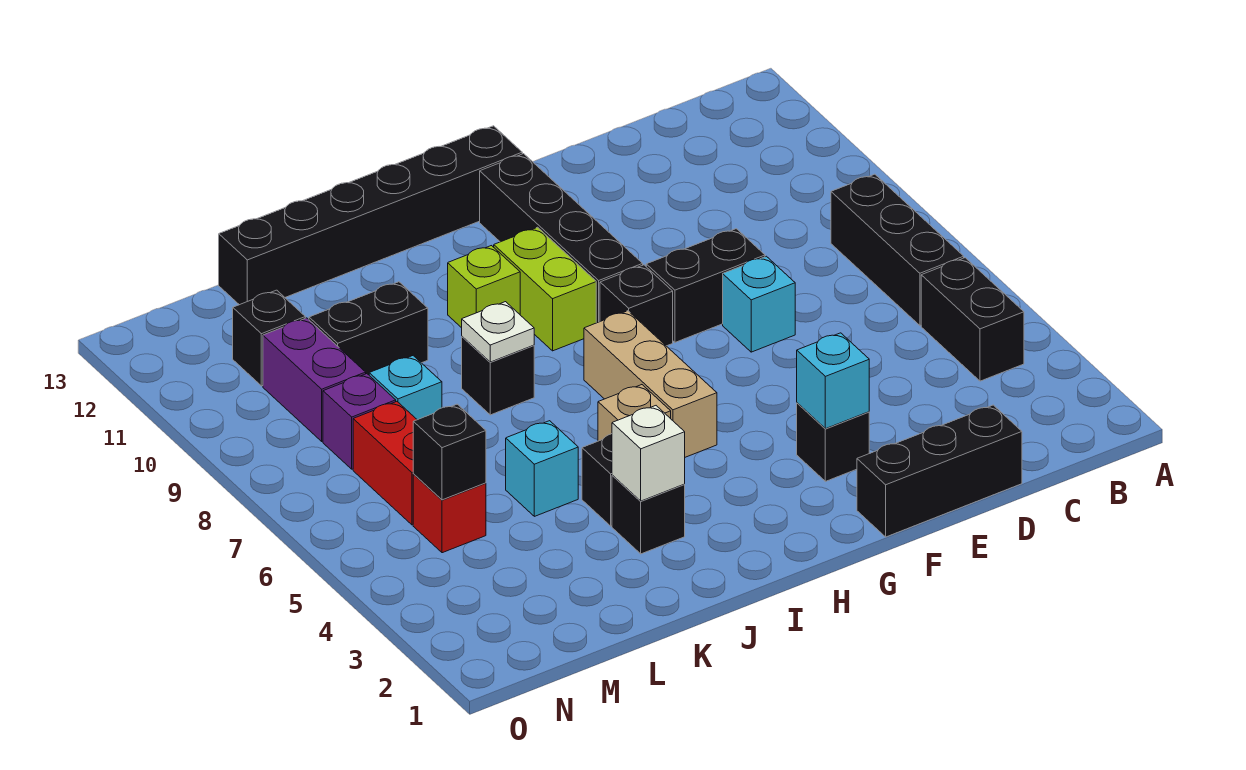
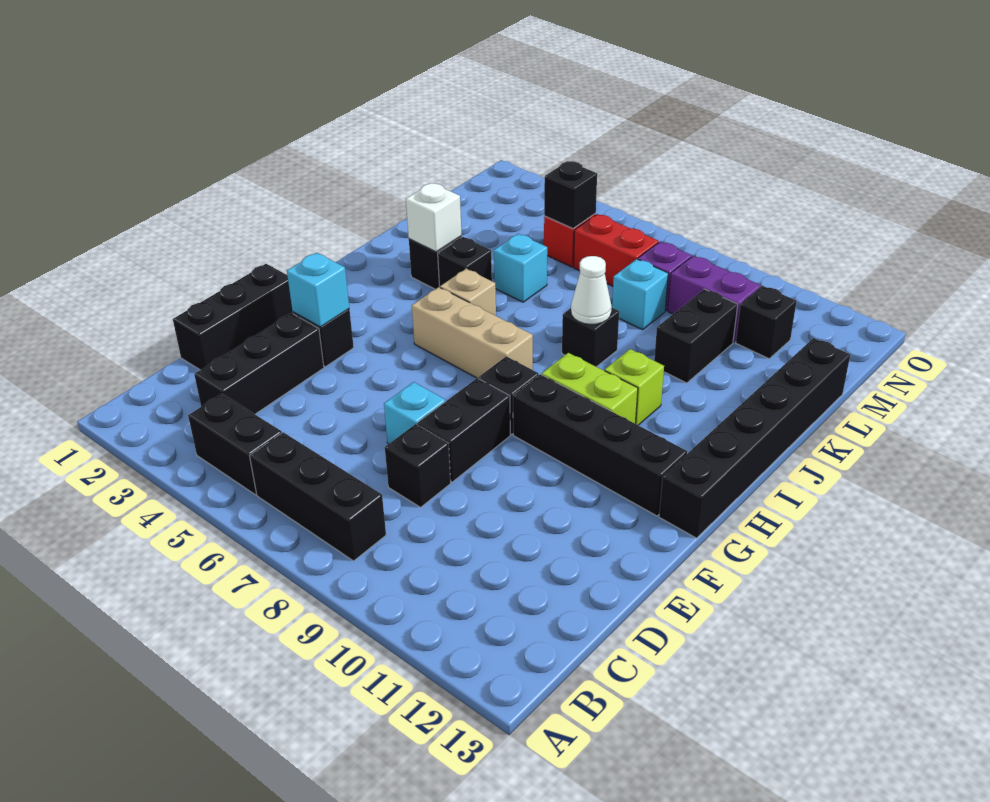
none -> black 1x3 brick [194,313,324,414]
none -> black 1x1 brick [385,424,451,507]
white 1x1 plate [462,302,534,362] -> white 1x1 cone [571,256,612,324]

